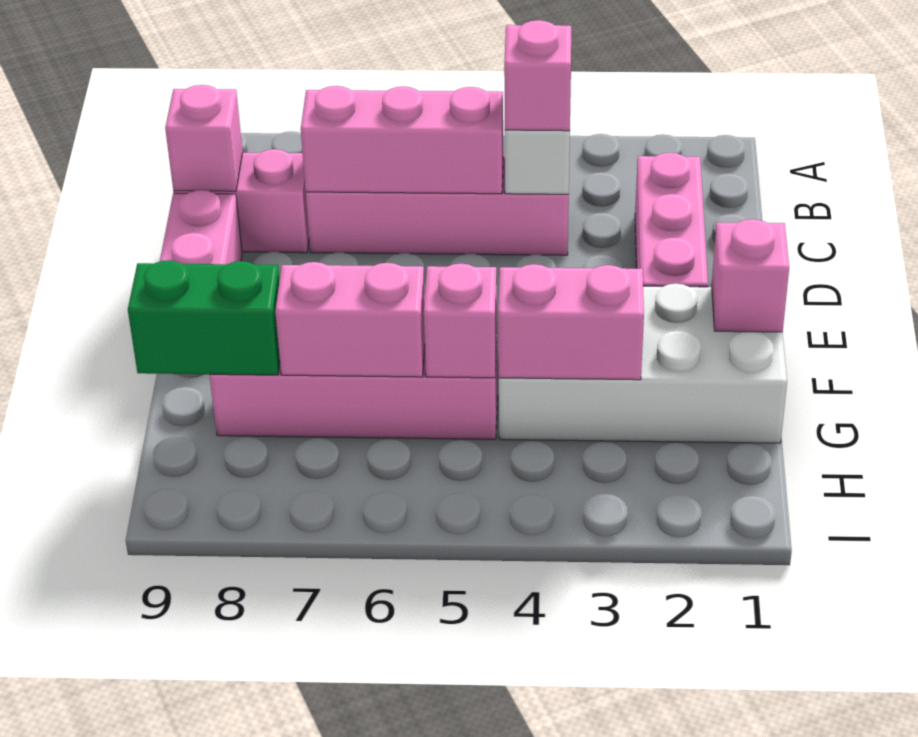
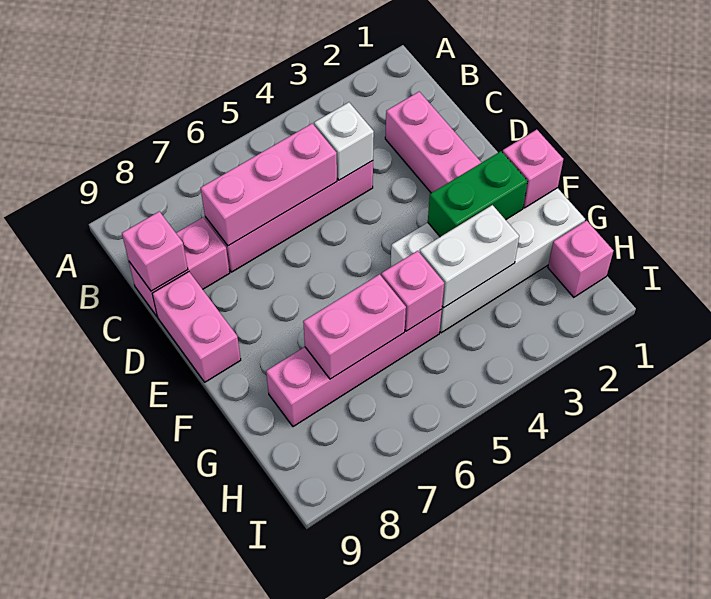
pink 1x1 brick [504,20,571,131] -> pink 1x1 brick moved to [548,221,614,297]
pink 1x2 brick [498,264,644,380] -> white 1x2 brick [419,205,519,308]
green 1x2 brick [128,260,280,375] -> green 1x2 brick moved to [428,151,528,237]

